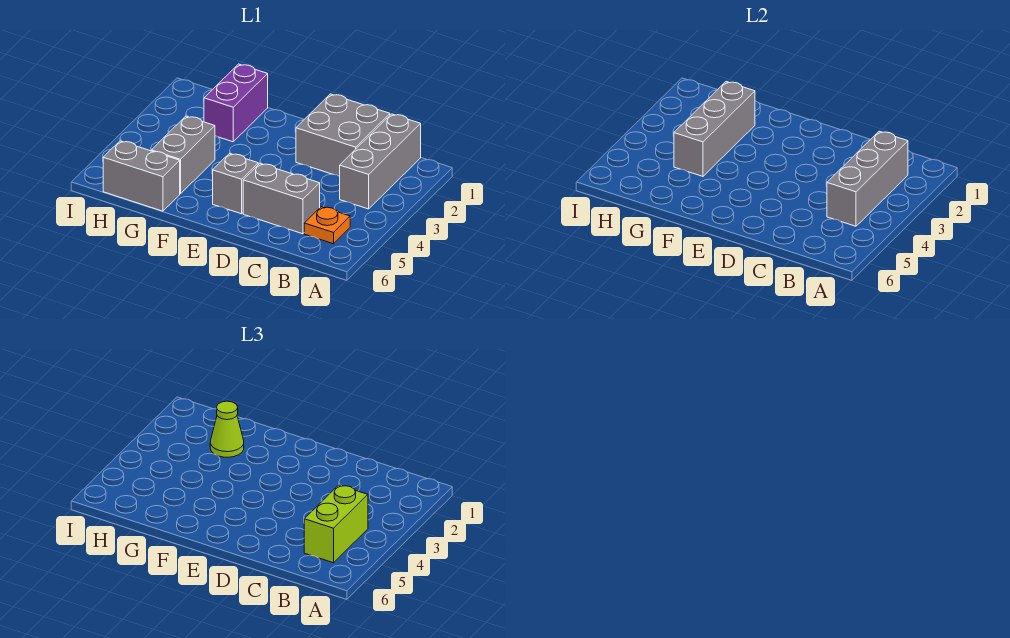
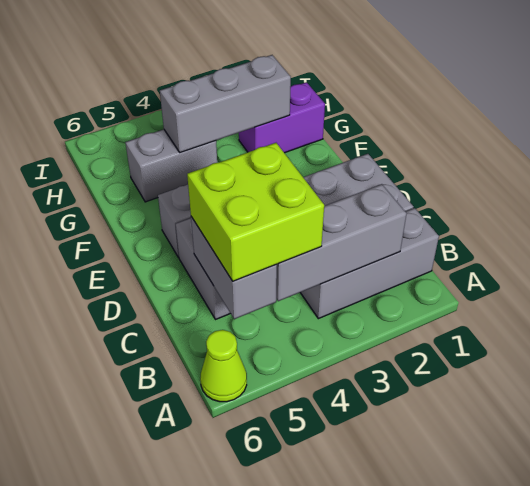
lime 1x2 brick [304,485,368,563] -> lime 2x2 brick [187,143,324,281]
orange 1x1 plate [304,207,350,244] -> none
lime 1x1 cone [210,401,244,457] -> lime 1x1 cone moved to [200,330,247,402]
grey 1x2 brick [103,141,180,211] -> grey 1x2 brick moved to [191,217,277,319]

